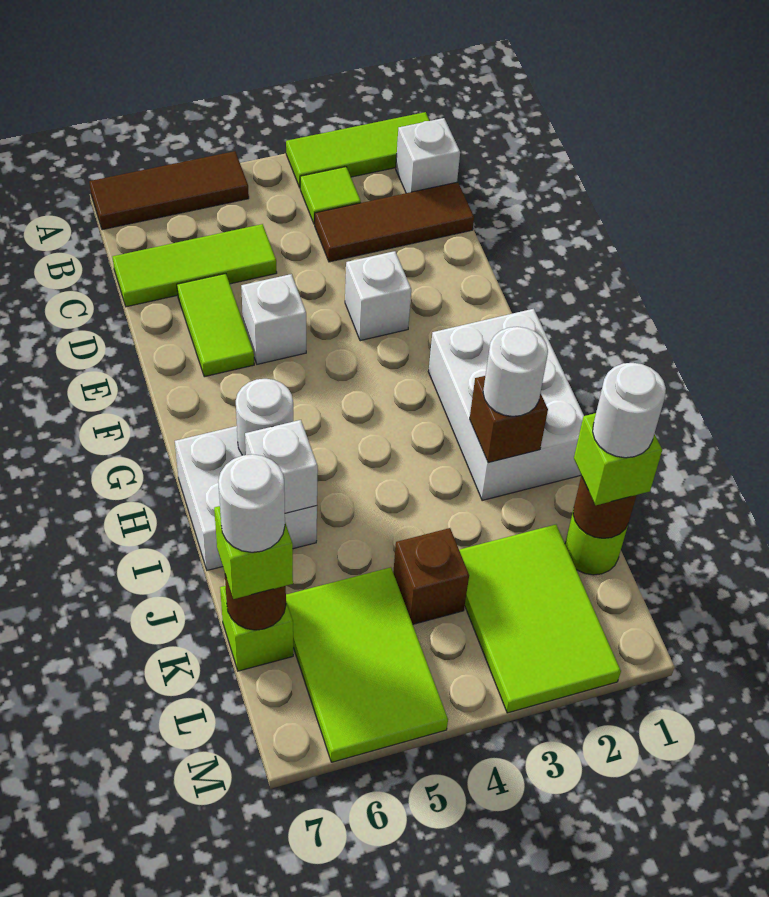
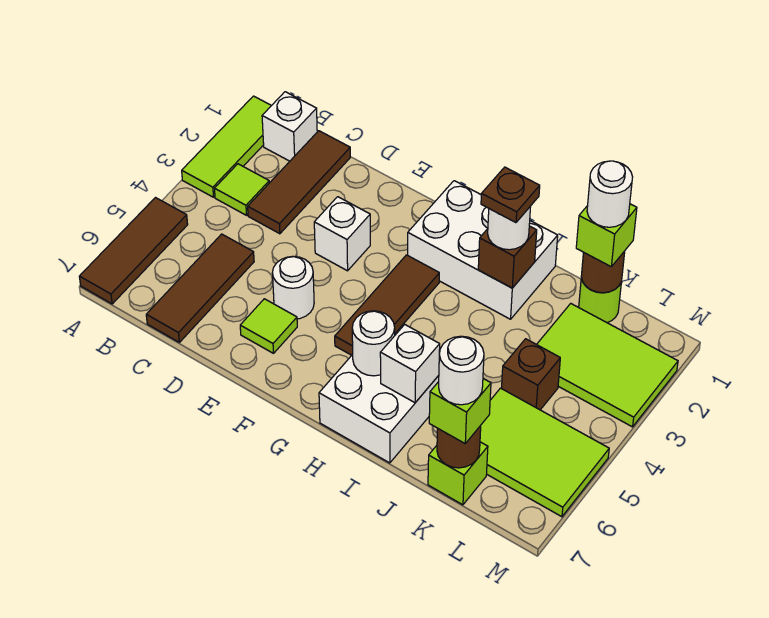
lime 1x3 tile [113,224,277,307] -> brown 1x3 tile [146,234,254,342]
lime 1x2 tile [177,274,254,377] -> lime 1x1 tile [240,299,297,353]
white 1x1 brick [241,274,306,364] -> white 1x1 round brick [272,256,314,319]
none -> brown 1x3 tile [335,255,439,355]
none -> brown 1x1 plate [481,167,540,223]

